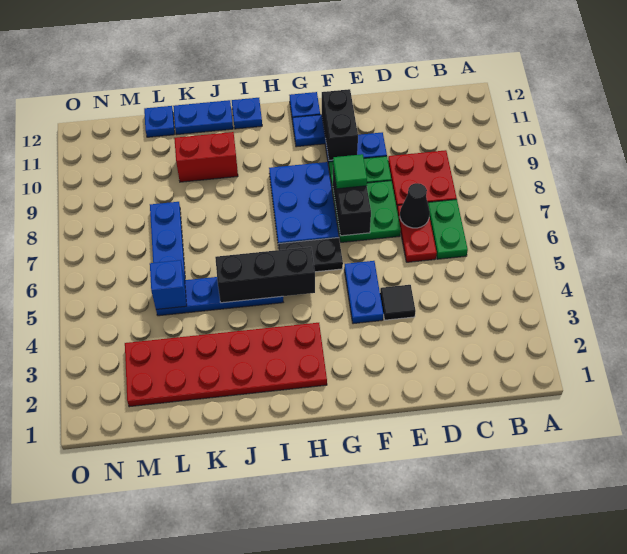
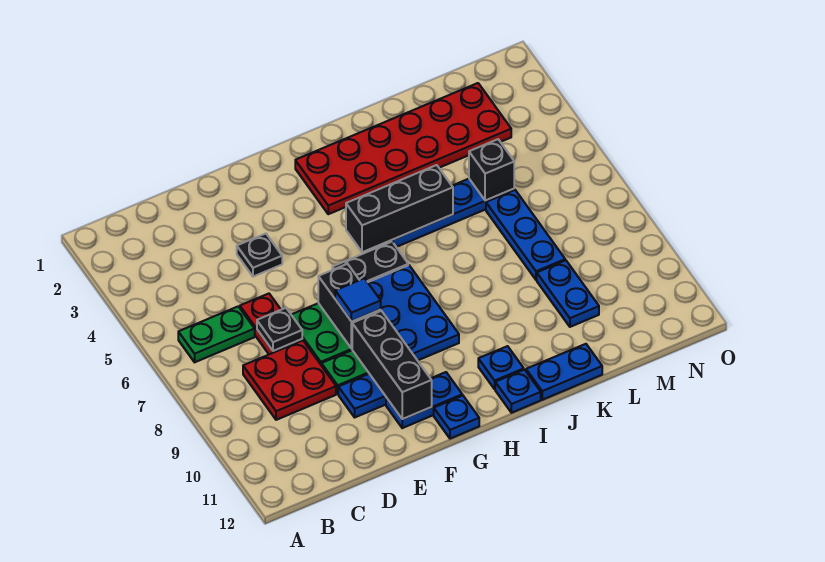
green 1x2 plate [428,199,468,259] -> green 1x2 plate turned to [178,306,255,362]
black 1x1 cone [400,183,430,228] -> black 1x1 plate [257,308,302,351]
black 1x1 tile [380,285,416,320] -> black 1x1 plate [237,234,282,277]
blue 1x2 plate [344,261,383,324] -> blue 1x2 plate moved to [537,260,599,327]
green 1x1 tile [333,154,367,189] -> blue 1x1 tile [335,278,381,322]
black 1x2 brick [322,89,358,160] -> black 1x3 brick [352,311,432,419]
red 1x2 brick [174,132,238,182] -> none
blue 1x1 brick [150,260,187,309] -> black 1x1 brick [469,139,514,201]
blue 1x1 plate [144,106,175,137] -> blue 1x1 plate moved to [478,346,524,389]

